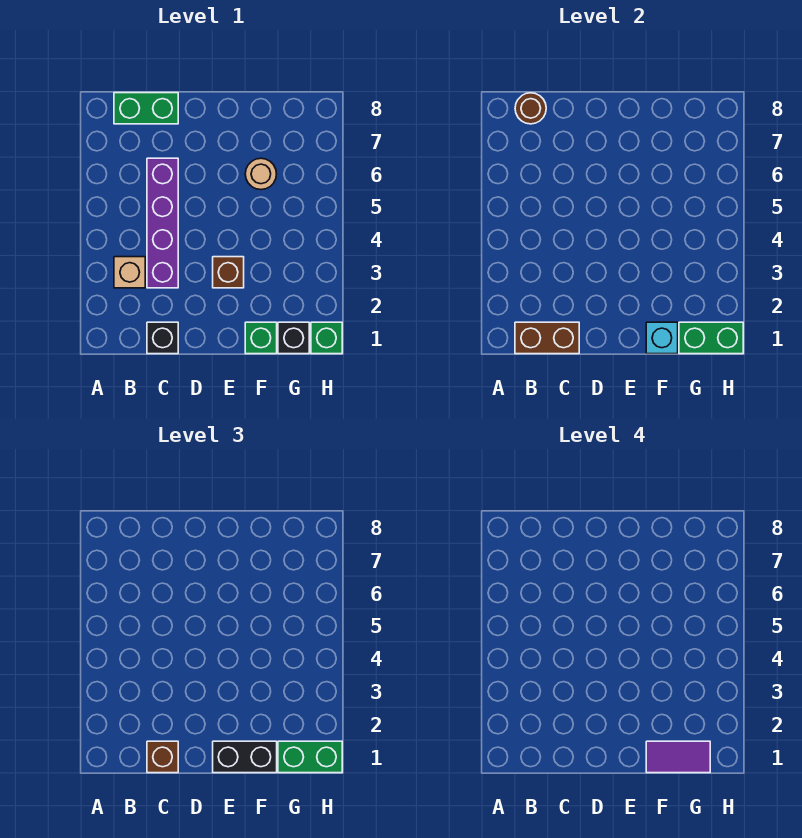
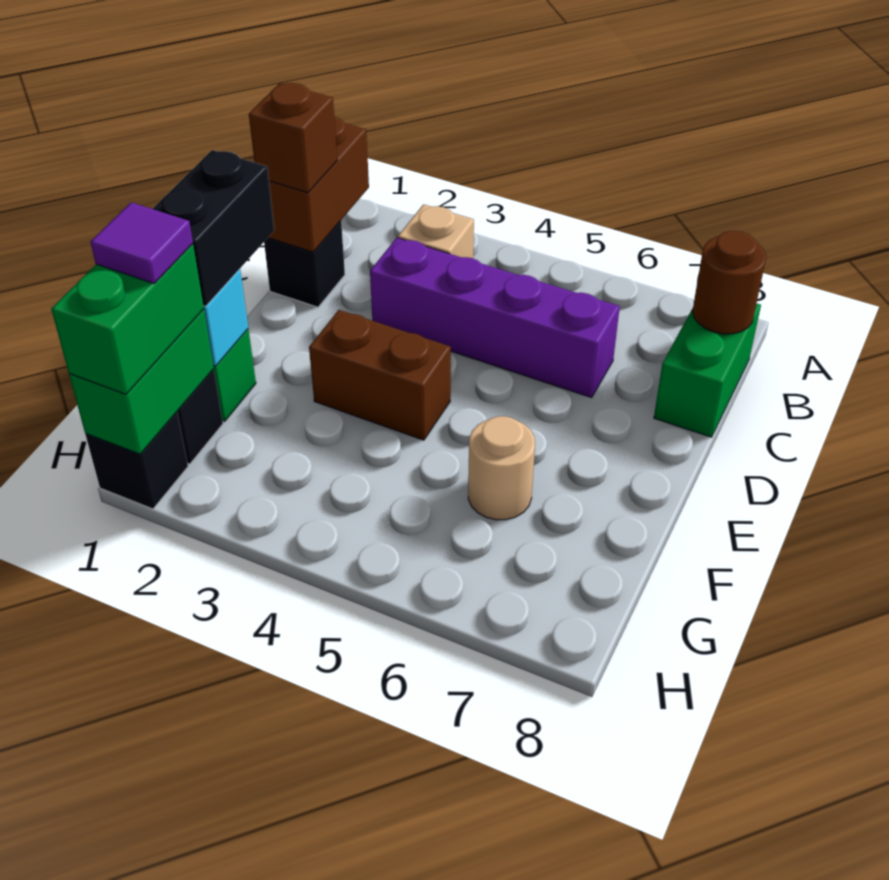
brown 1x1 brick [213,257,244,288] -> brown 1x2 brick [309,310,451,440]
purple 1x2 tile [646,741,710,773] -> purple 1x1 tile [91,202,193,283]
green 1x1 brick [311,322,342,354] -> black 1x1 brick [85,412,188,509]

